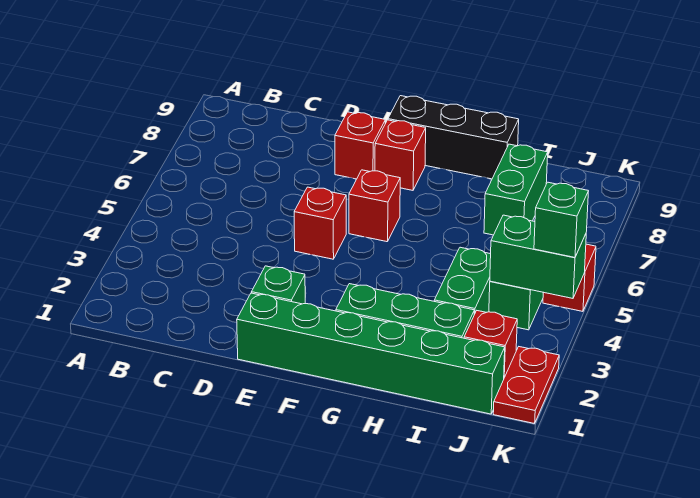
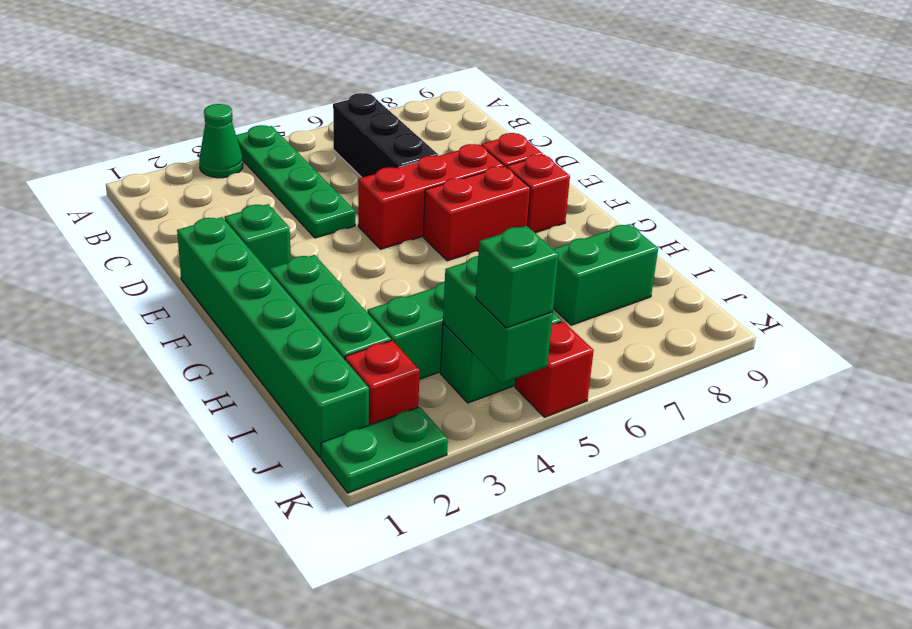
none -> green 1x1 cone [199,104,243,178]
none -> green 1x4 plate [236,125,355,238]
red 1x1 brick [294,187,346,259] -> red 1x3 brick [358,144,504,249]
red 1x1 brick [349,170,400,242] -> red 1x2 brick [423,166,530,261]
black 1x3 brick [388,96,519,179] -> black 1x3 brick moved to [333,93,438,177]
red 1x2 plate [493,347,559,424] -> green 1x2 plate [321,407,448,493]

